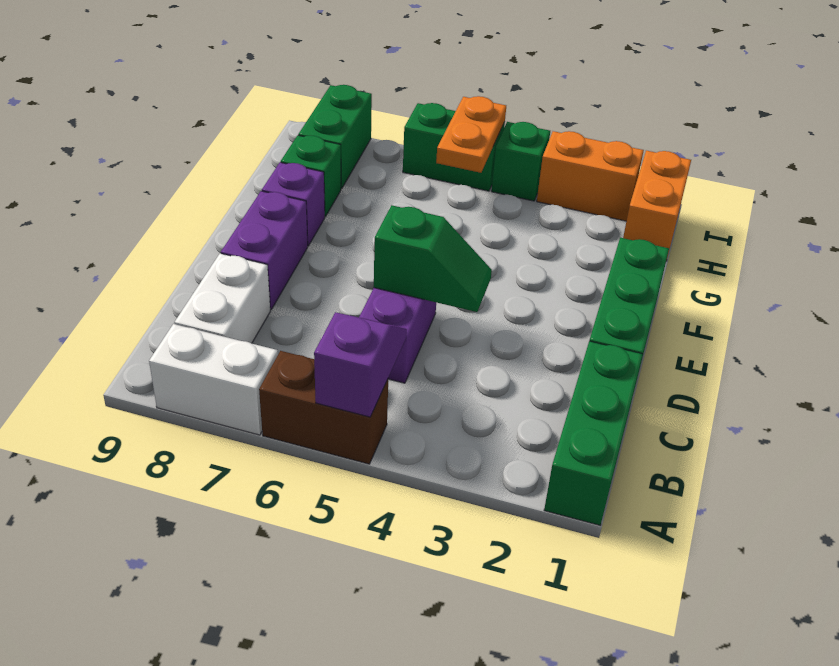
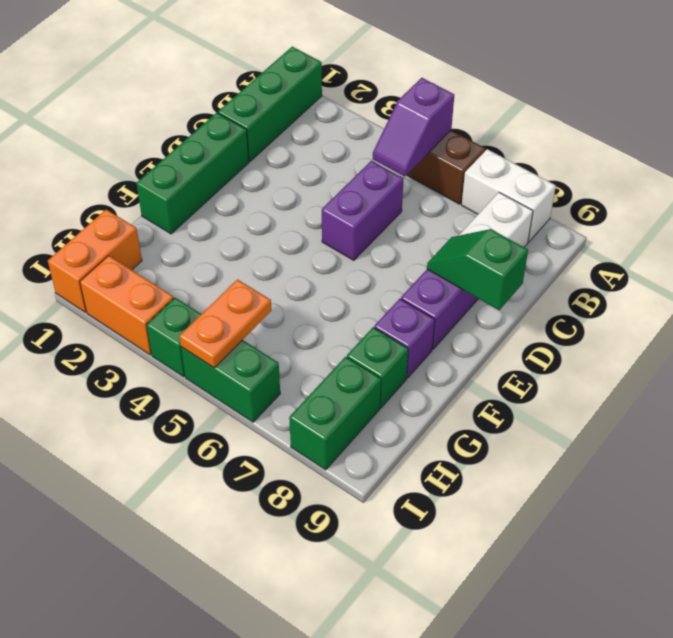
green 1x2 slope [374,205,492,312] -> green 1x2 slope moved to [427,229,528,310]

